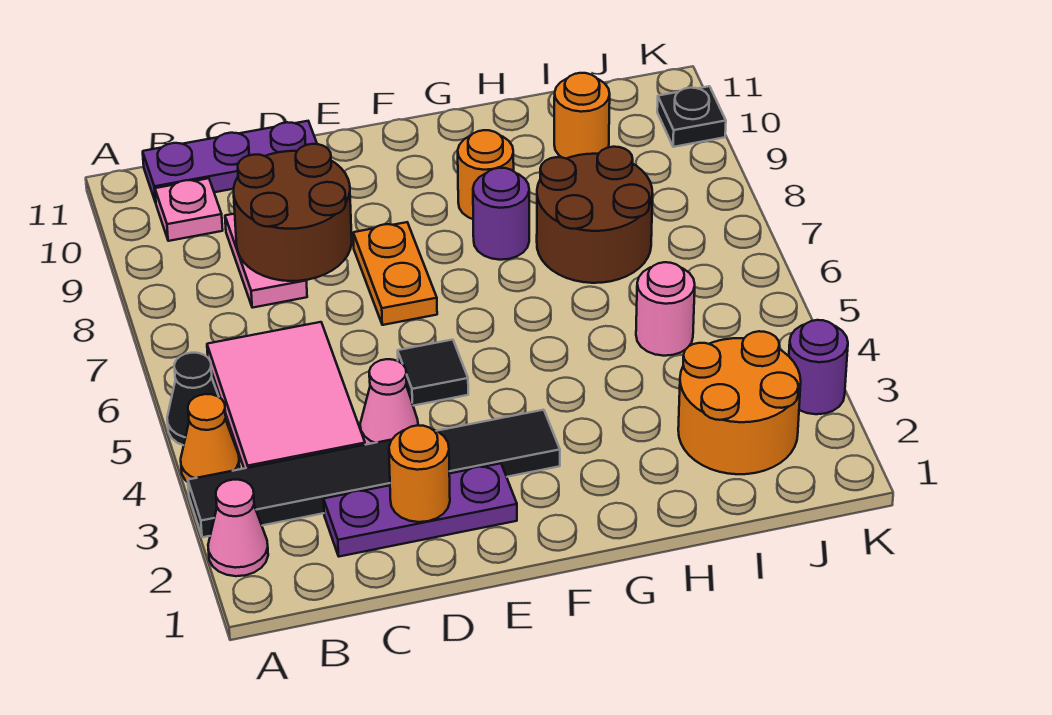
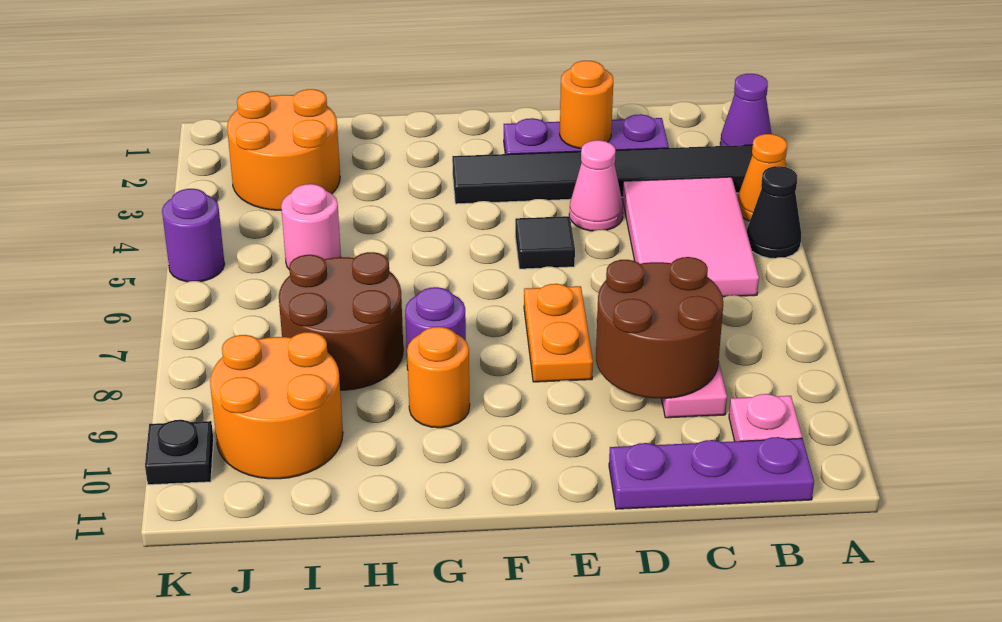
pink 1x1 cone [208,480,268,576] -> purple 1x1 cone [720,74,772,146]
orange 1x1 round brick [554,73,610,159] -> orange 2x2 round brick [210,332,343,479]
purple 1x1 round brick [789,320,848,414] -> purple 1x1 round brick moved to [162,189,225,282]

